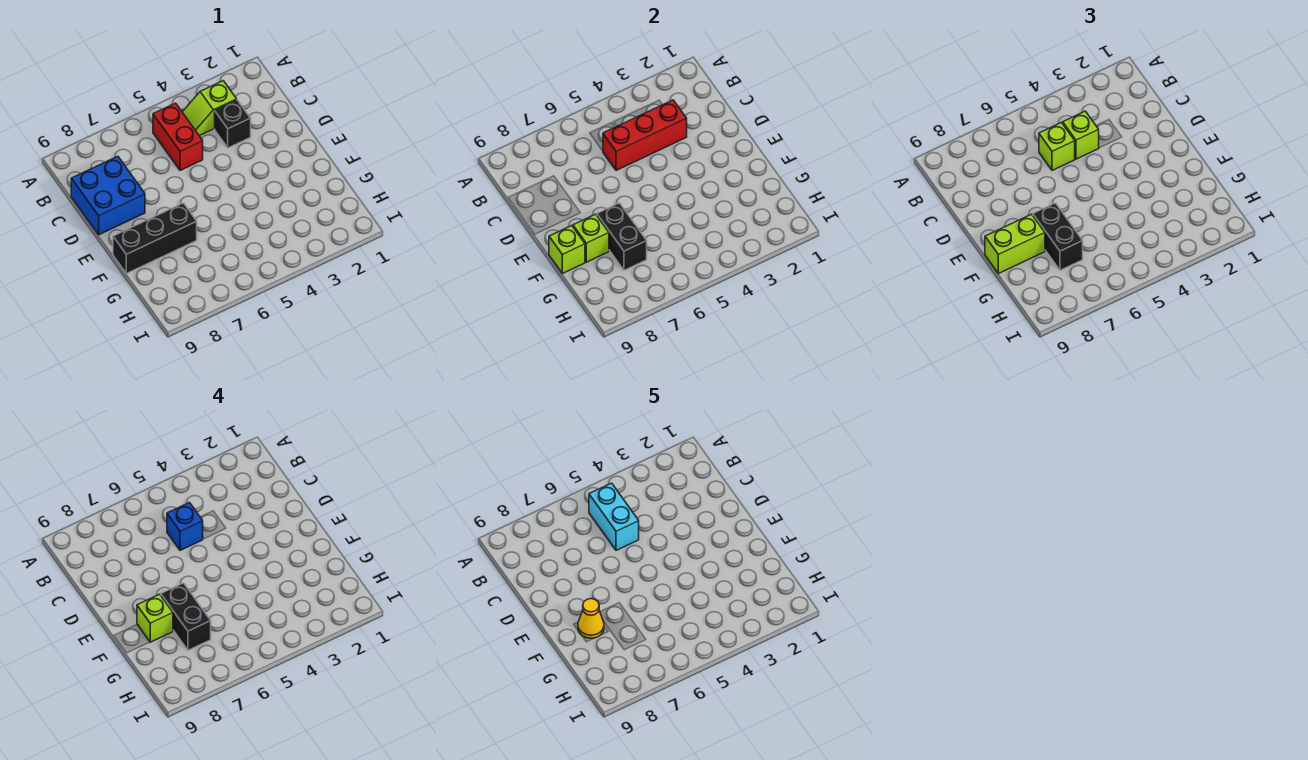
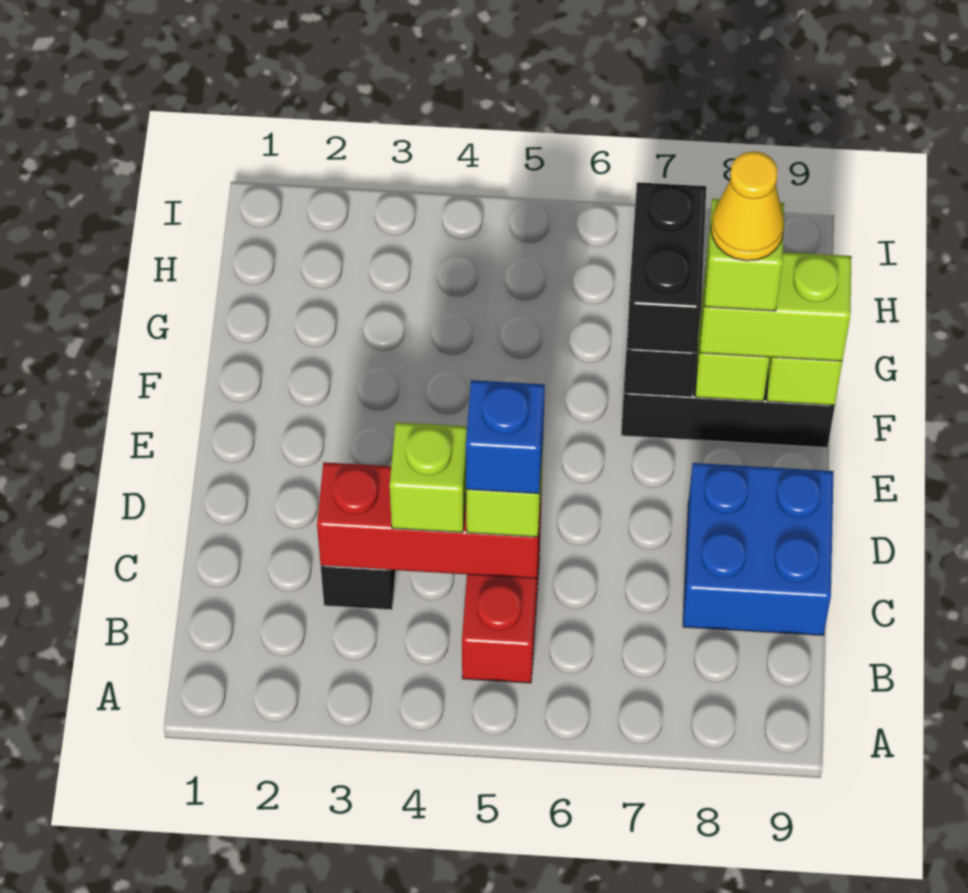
lime 1x2 slope [183,81,237,136] -> none
cyan 1x2 brick [589,483,639,550] -> none
black 1x2 brick [161,583,211,650] -> none

